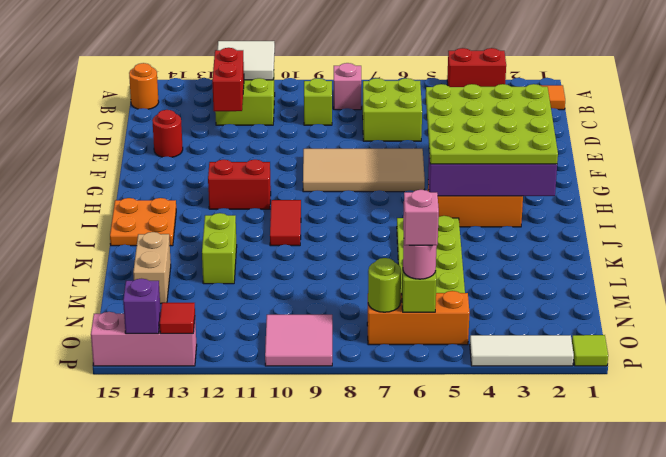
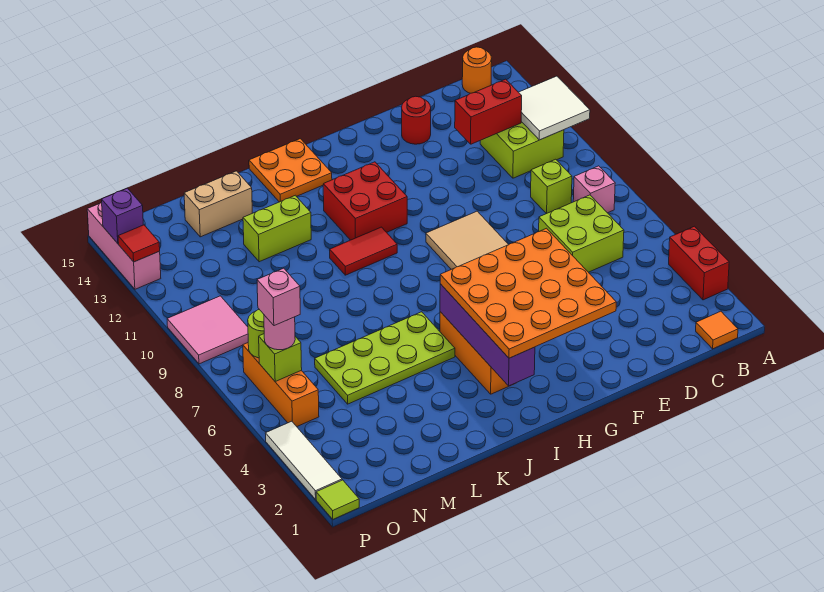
lime 4x4 plate [426,84,558,164] -> orange 4x4 plate [440,228,616,358]
red 1x2 brick [208,160,271,209] -> red 2x2 brick [323,162,407,240]

